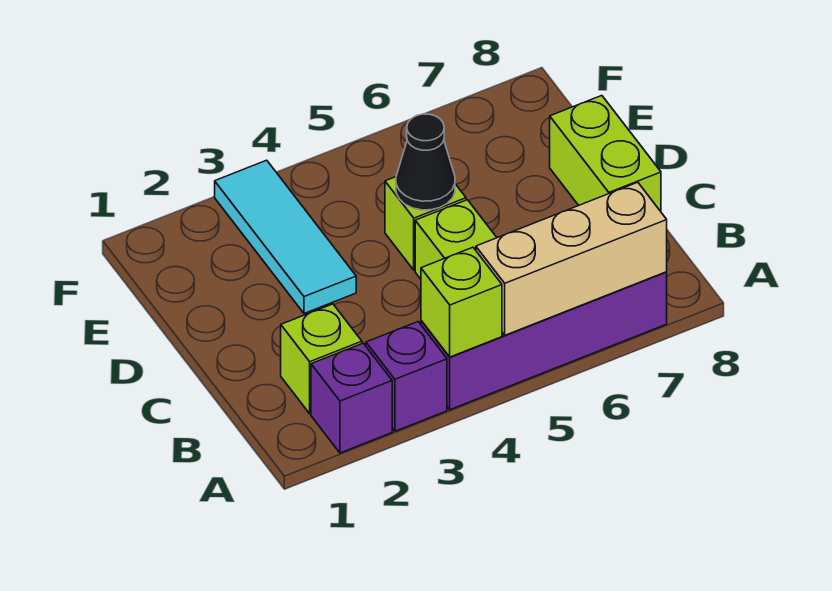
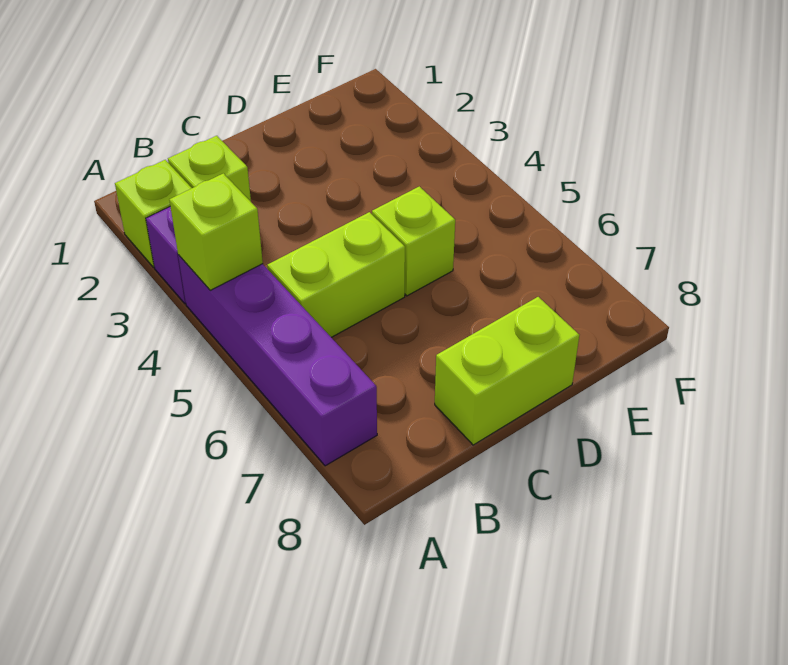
purple 1x1 brick [311,343,392,453] -> lime 1x1 brick [115,160,192,267]
tan 1x3 brick [476,182,667,335] -> none
cyan 1x3 tile [215,160,356,314] -> none
black 1x1 cone [396,114,455,210] -> none

